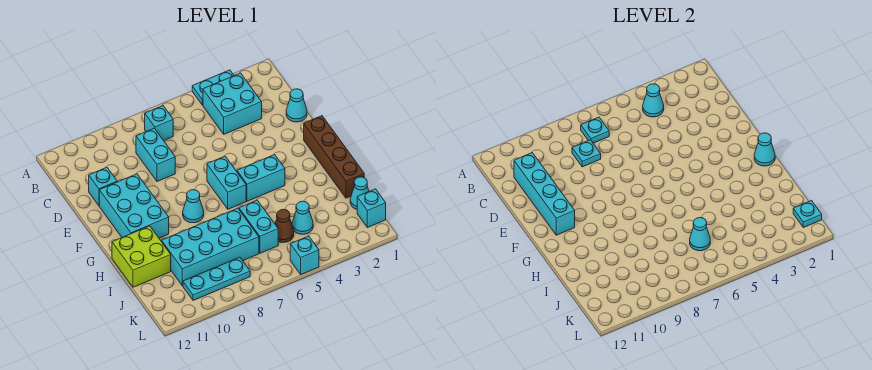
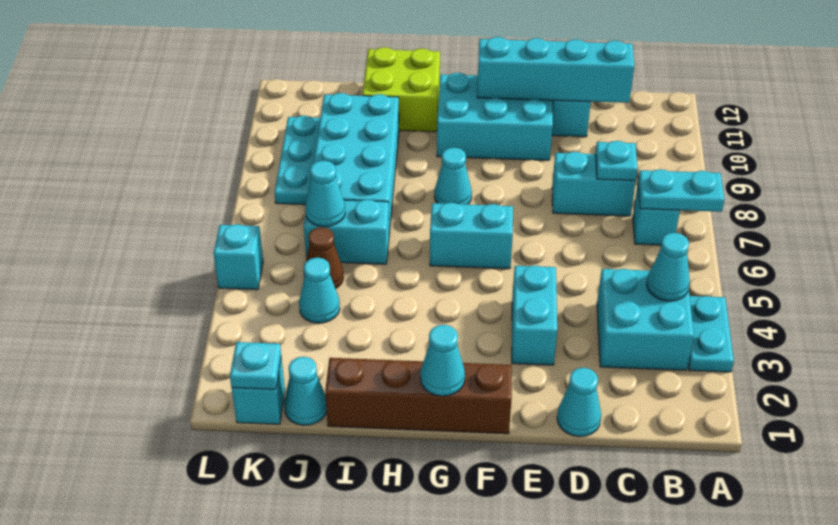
cyan 1x1 plate [581,117,609,143] -> cyan 1x2 plate [638,169,724,212]
cyan 1x2 brick [237,155,285,201] -> cyan 1x2 brick moved to [512,265,557,365]

